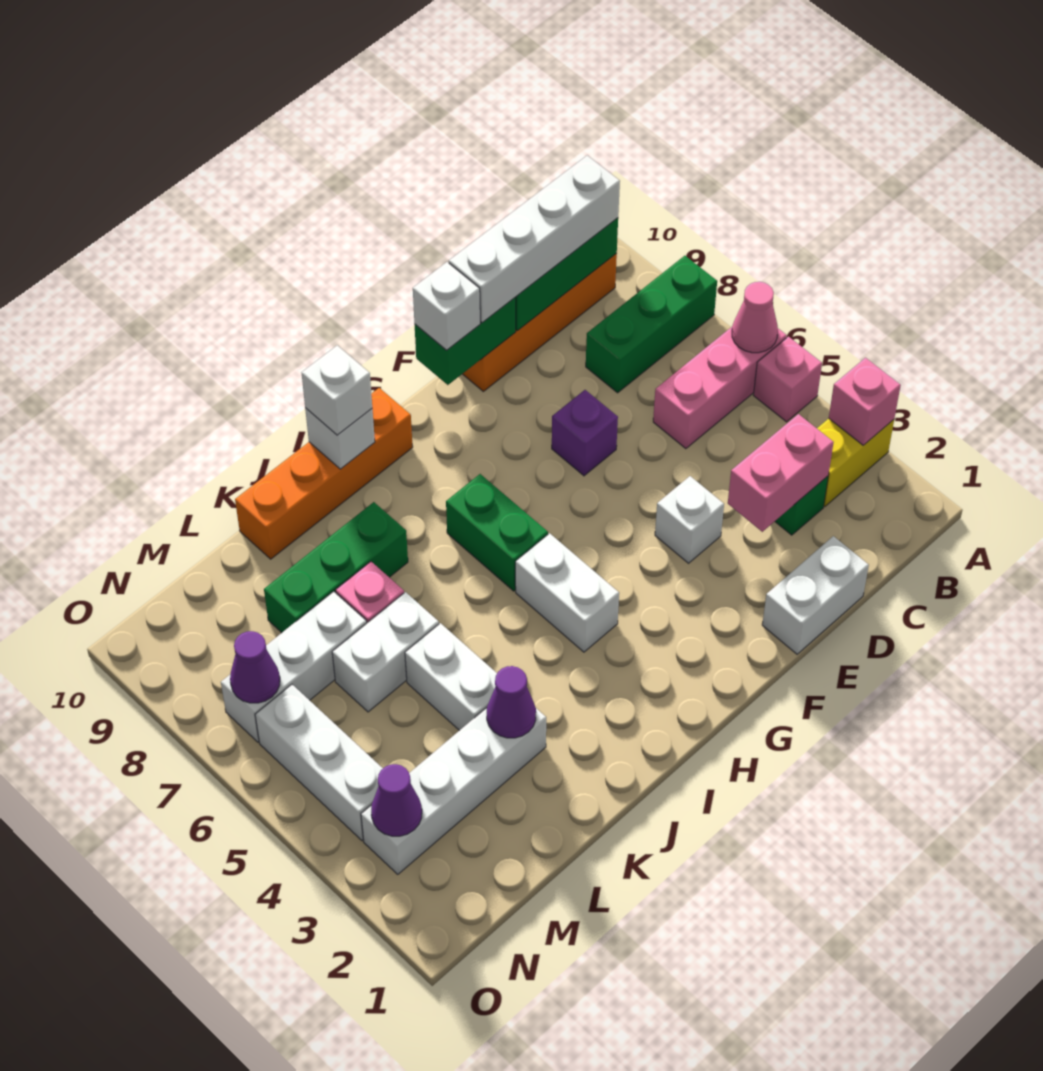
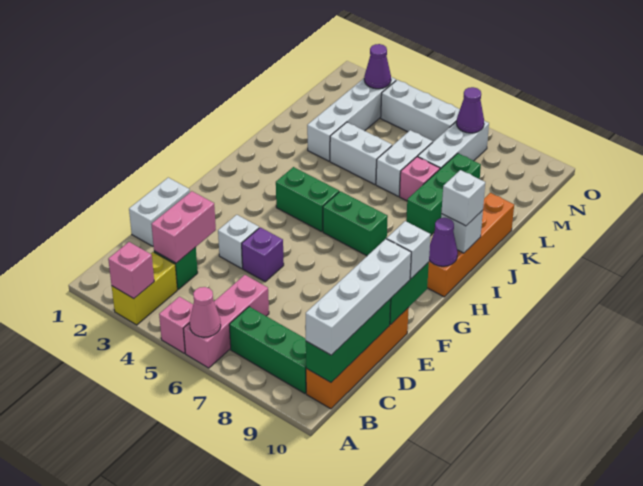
green 1x3 brick [586,256,717,393] -> green 1x3 brick turned to [229,307,306,394]
purple 1x1 brick [552,390,618,476] -> purple 1x1 brick moved to [242,227,284,282]
white 1x2 brick [515,533,619,652] -> green 1x2 brick [276,167,339,232]
purple 1x1 cone [487,666,536,738] -> purple 1x1 cone moved to [429,218,458,266]

